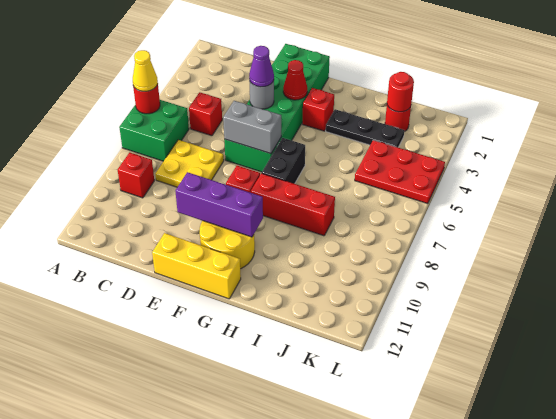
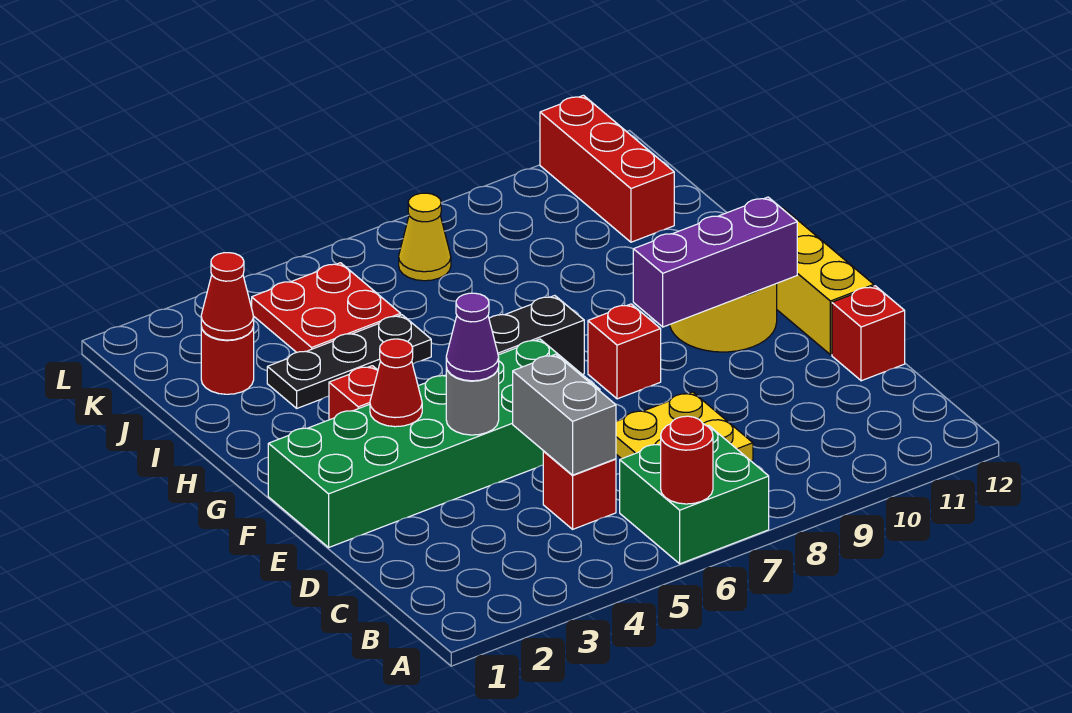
yellow 1x1 cone [133,50,158,91] -> yellow 1x1 cone moved to [399,193,451,281]
red 1x1 brick [118,153,154,198] -> red 1x1 brick moved to [832,286,905,381]
grey 1x2 brick [223,101,281,154] -> grey 1x2 brick moved to [513,354,616,475]
purple 1x3 brick [176,172,263,237] -> purple 1x3 brick turned to [633,197,797,327]
red 1x3 brick [251,173,335,236] -> red 1x3 brick moved to [540,95,674,242]
black 1x3 plate [326,109,404,147] -> black 1x3 plate turned to [267,315,431,408]
red 1x1 round brick [387,72,414,112] -> red 1x1 cone [201,253,254,340]
red 2x3 plate [355,140,445,204] -> red 2x2 plate [252,263,401,352]

